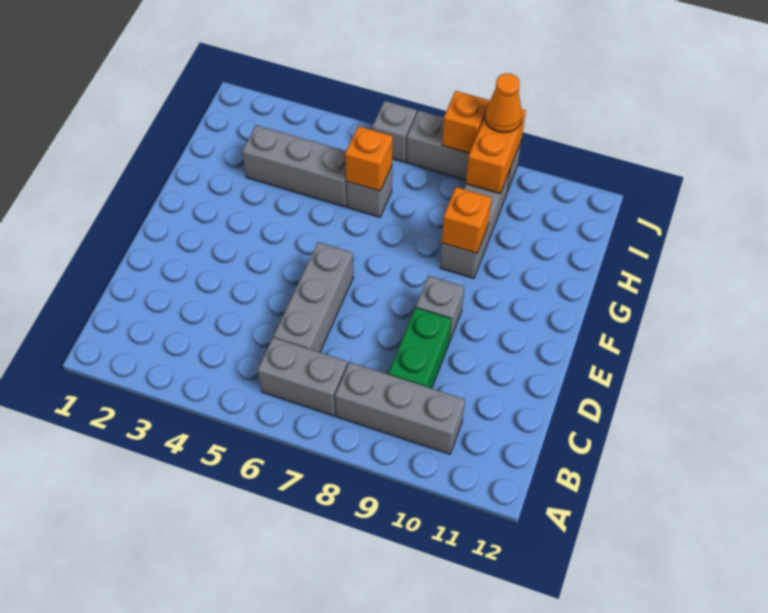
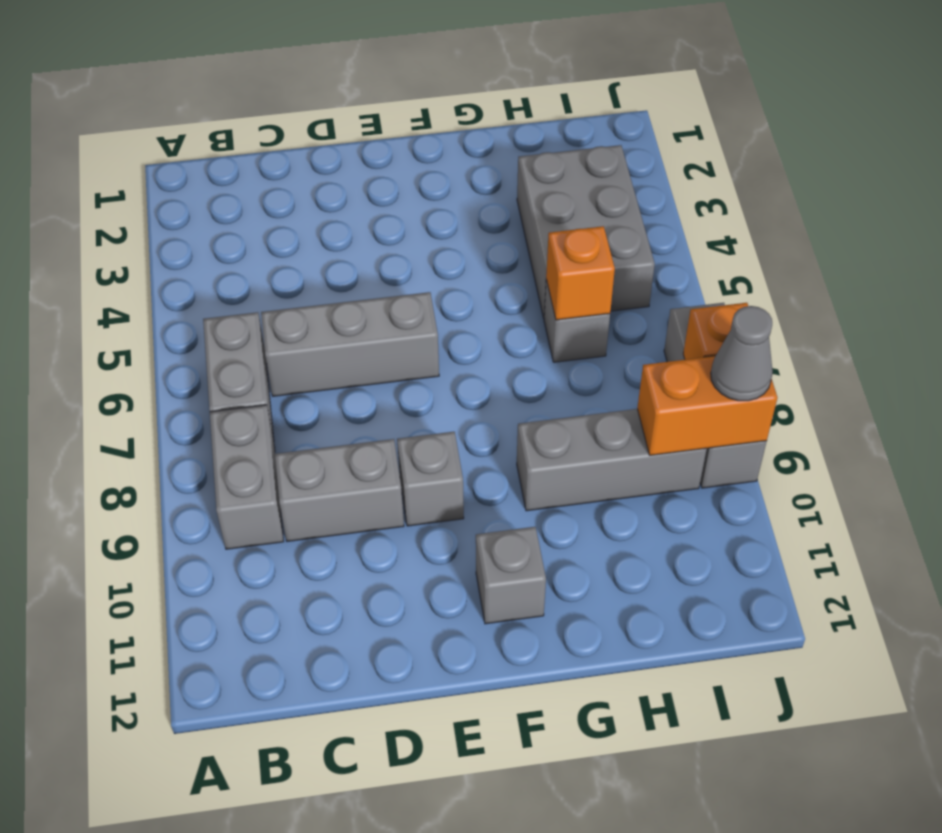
grey 1x3 brick [335,362,465,454] -> grey 1x2 brick [210,405,284,549]
green 1x2 brick [389,308,452,388] -> grey 1x2 brick [275,439,404,541]
orange 1x1 brick [442,187,492,253] -> none
grey 1x3 brick [242,125,347,207] -> grey 2x3 brick [517,145,655,318]
grey 1x1 brick [372,101,417,162] -> grey 1x1 brick moved to [476,527,546,624]
orange 1x1 cone [485,73,522,133] -> grey 1x1 cone [711,306,773,401]

